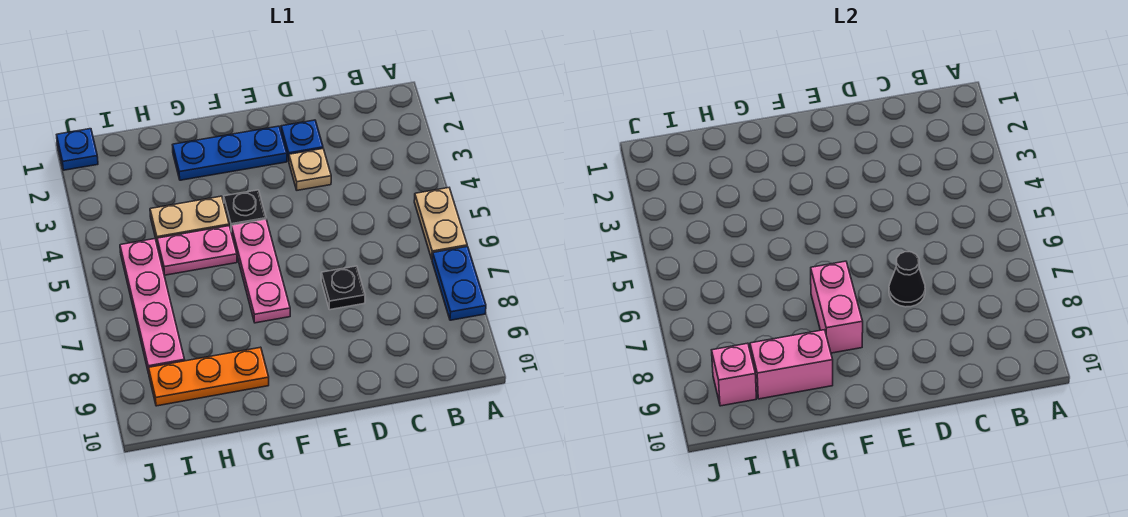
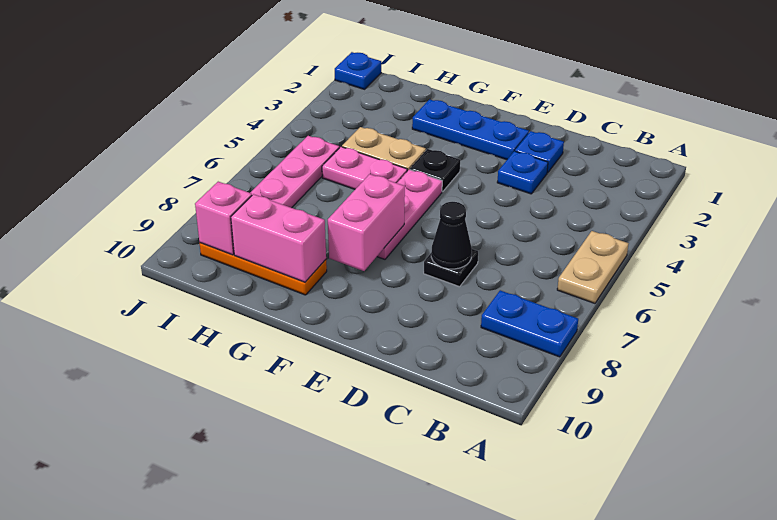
blue 1x2 plate [432,246,486,320] -> blue 1x2 plate turned to [481,290,578,357]
tan 1x1 plate [289,149,331,190] -> blue 1x1 plate [497,151,548,194]

